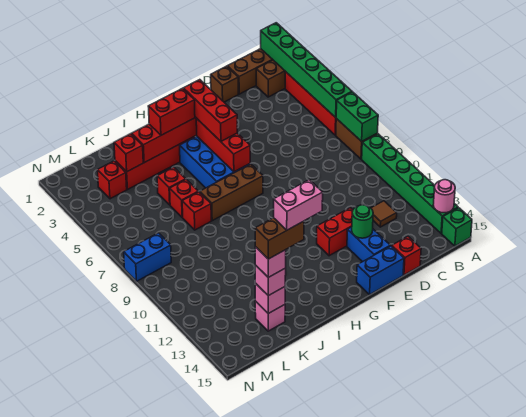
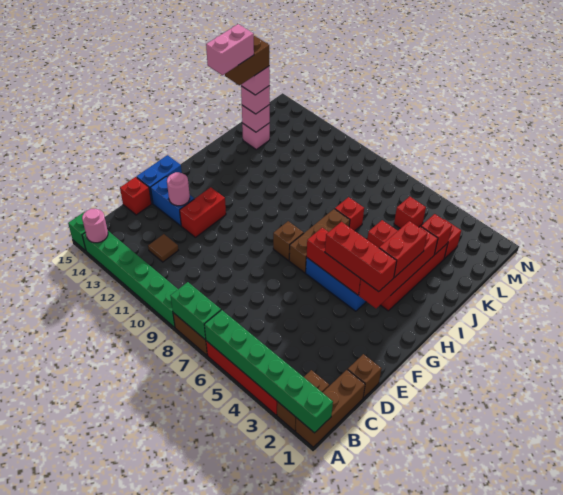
green 1x1 round brick [352,205,373,238] -> pink 1x1 round brick [167,172,190,206]
none -> brown 1x1 brick [273,221,304,261]
red 1x1 brick [170,179,198,217] -> red 1x1 brick moved to [394,197,426,229]
blue 1x2 brick [124,233,171,281] -> none

